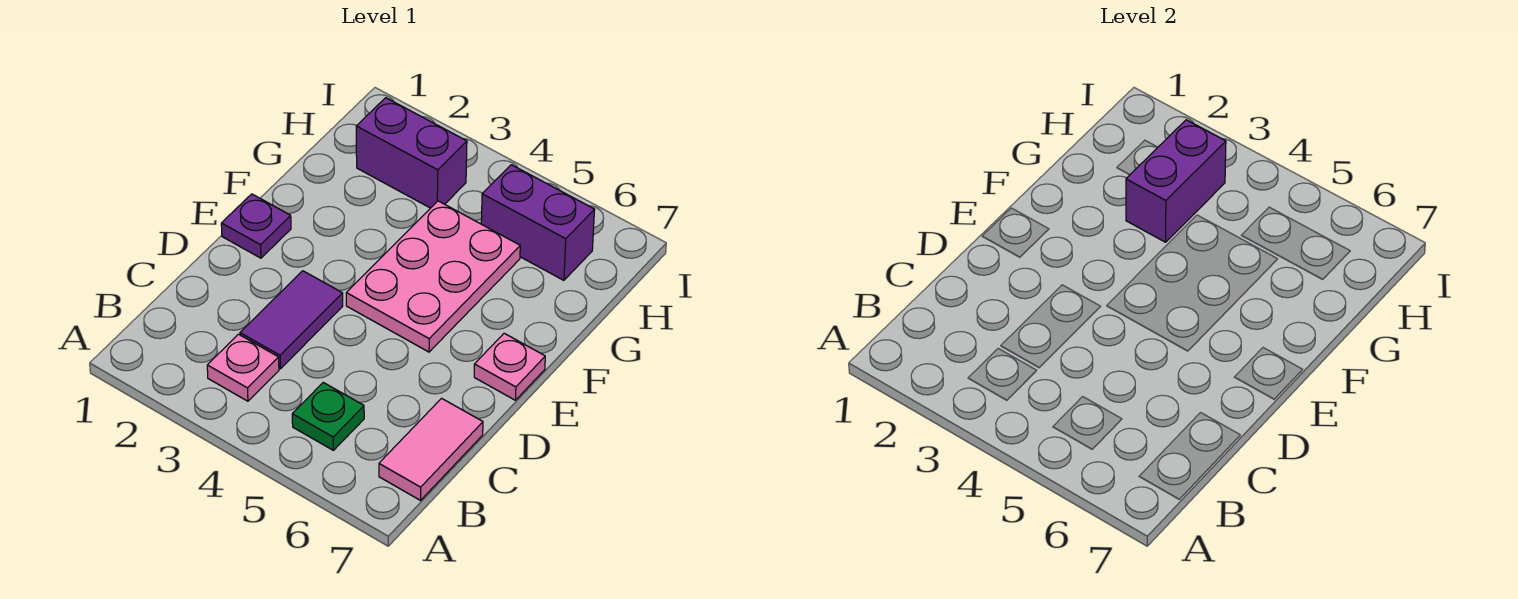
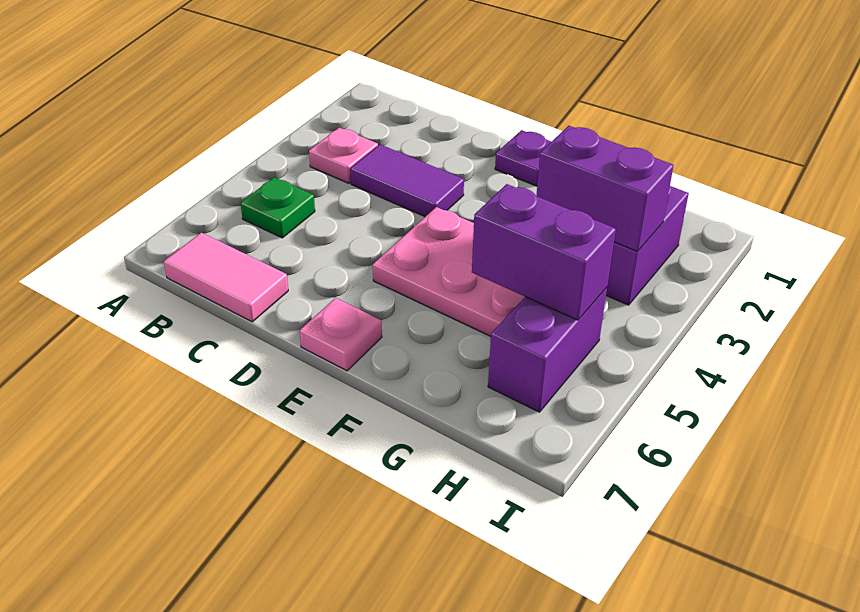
none -> purple 1x2 brick [472,184,616,320]

